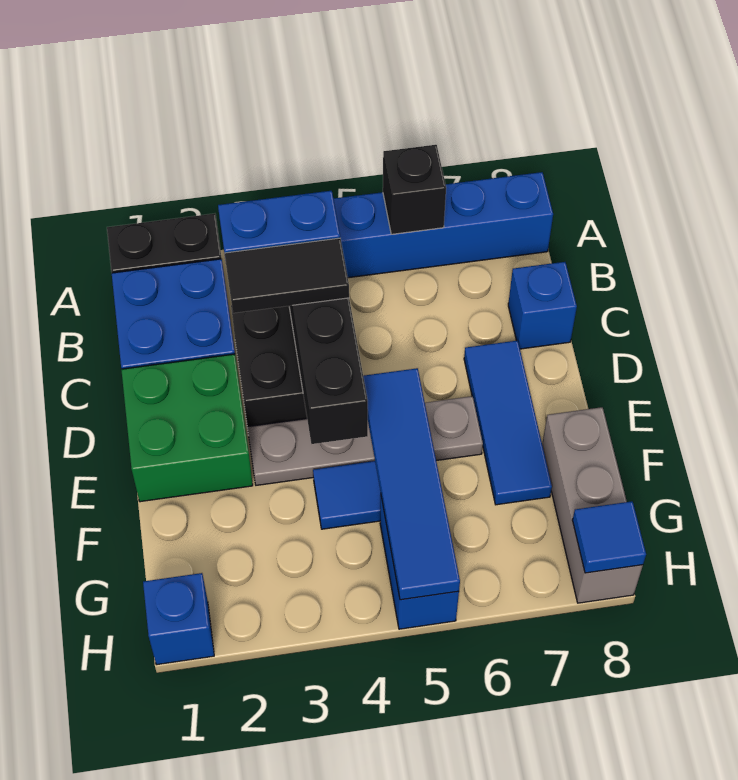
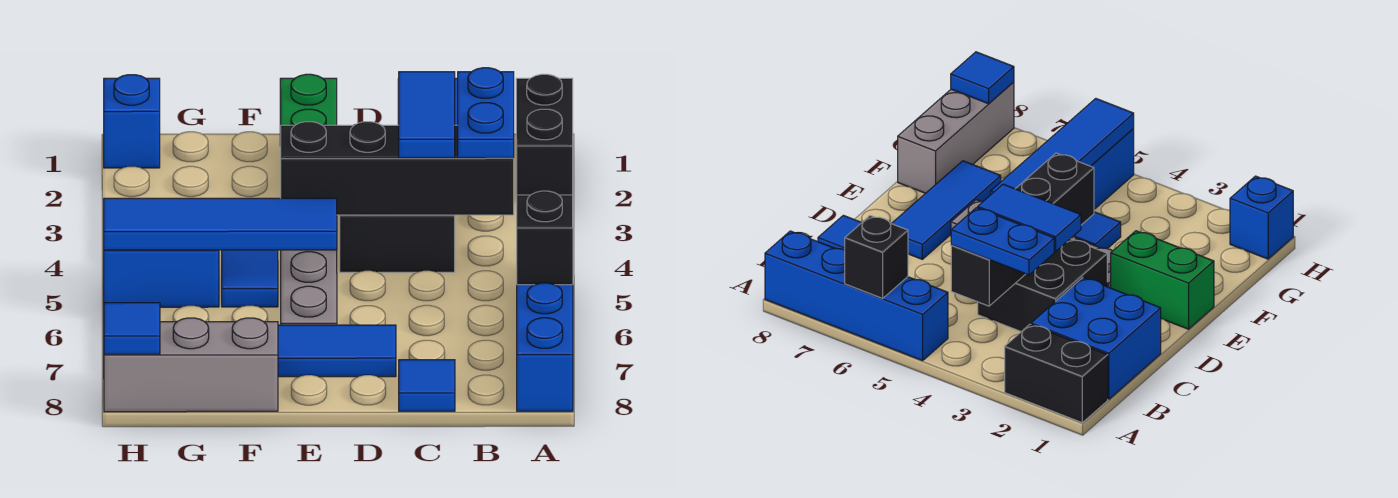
black 1x2 tile [225,238,349,313] -> blue 1x2 tile [398,72,455,158]
blue 1x1 brick [508,262,577,349] -> blue 1x1 tile [399,360,455,411]
green 2x2 brick [121,354,253,502] -> green 1x2 brick [280,74,337,146]

